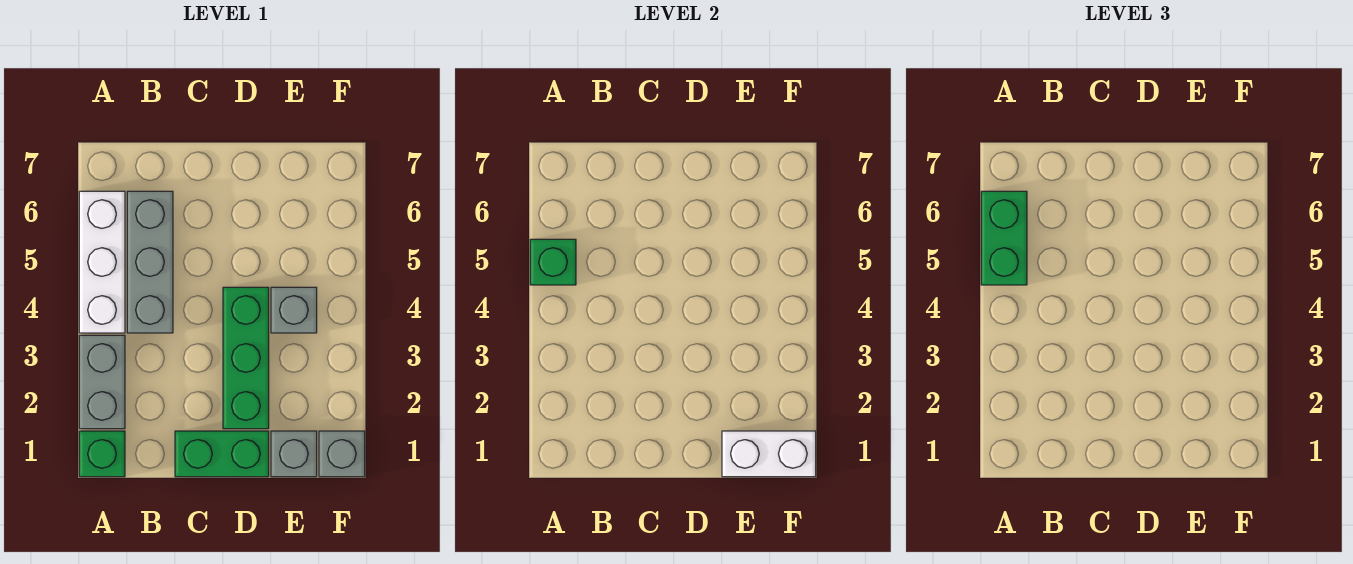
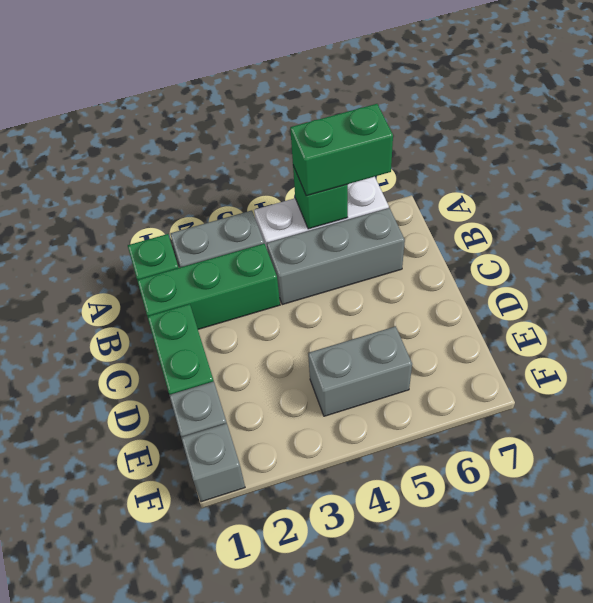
green 1x3 brick [223,287,269,429] -> green 1x3 brick moved to [137,244,280,329]
white 1x2 brick [722,431,816,477] -> none
grey 1x1 brick [271,287,317,333] -> grey 1x2 brick [308,326,412,416]

